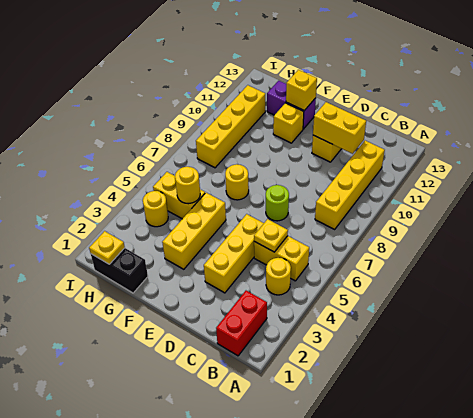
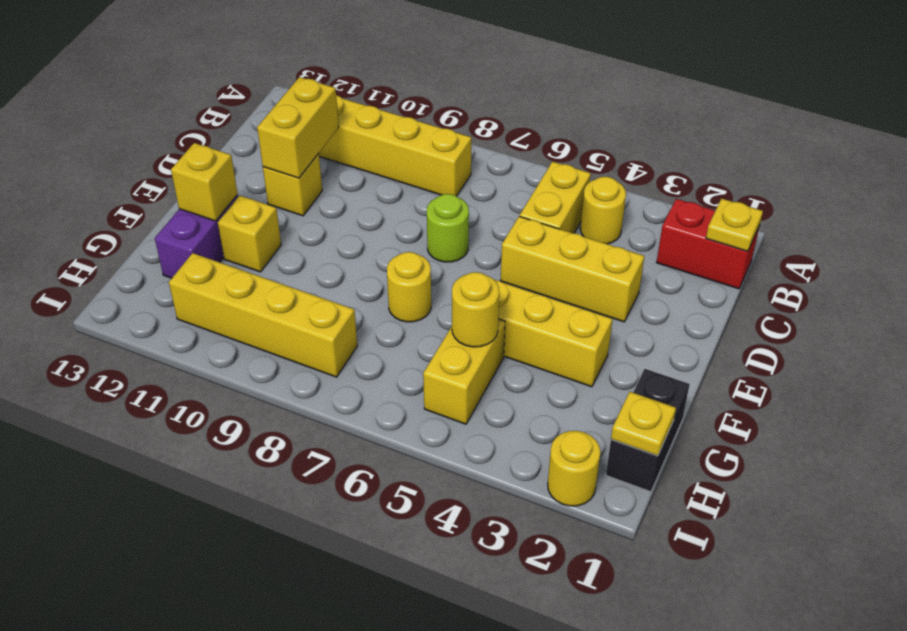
yellow 1x1 plate [254,219,288,252] -> yellow 1x1 plate moved to [706,199,763,251]
yellow 1x1 round brick [143,191,168,227] -> yellow 1x1 round brick moved to [548,431,600,506]

